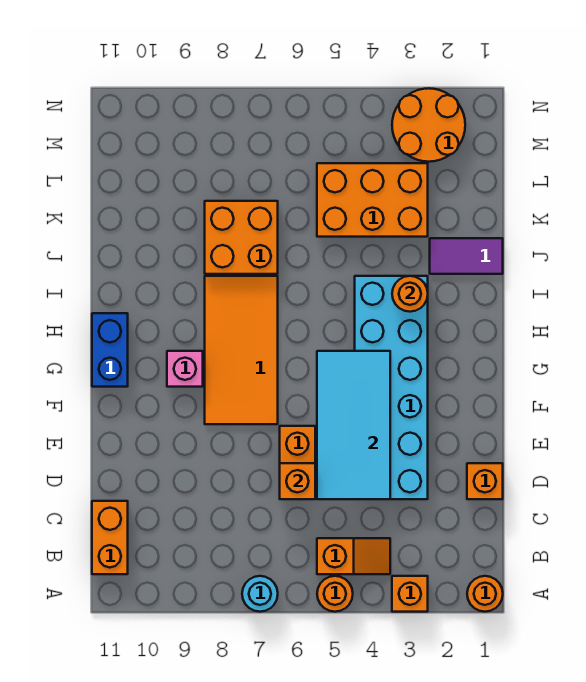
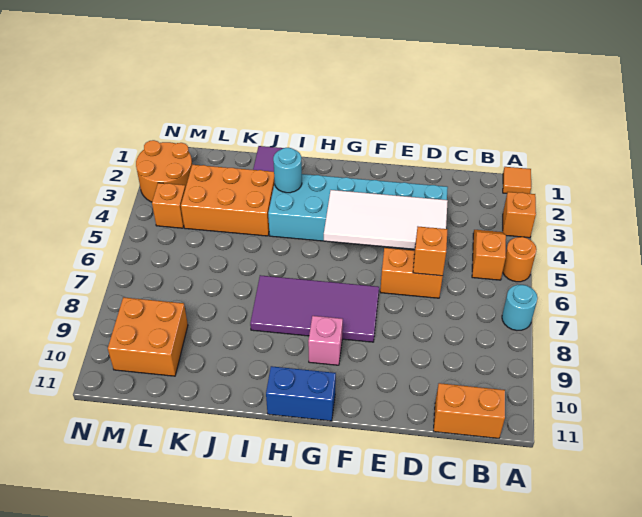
orange 1x1 round brick [467,576,503,612] -> orange 1x1 tile [503,167,531,194]
orange 1x1 brick [467,463,503,499] -> orange 1x1 brick moved to [152,183,185,228]
cyan 2x4 tile [317,351,390,499] -> white 2x4 tile [324,190,448,249]
orange 2x4 tile [205,276,278,424] -> purple 2x4 tile [250,275,379,342]
orange 1x1 round brick [392,276,428,312] -> cyan 1x1 round brick [273,148,302,193]
orange 2x2 brick [205,201,278,274] -> orange 2x2 brick moved to [108,297,188,376]
orange 2x3 brick [317,163,428,237] -> orange 2x3 brick turned to [181,165,275,236]

